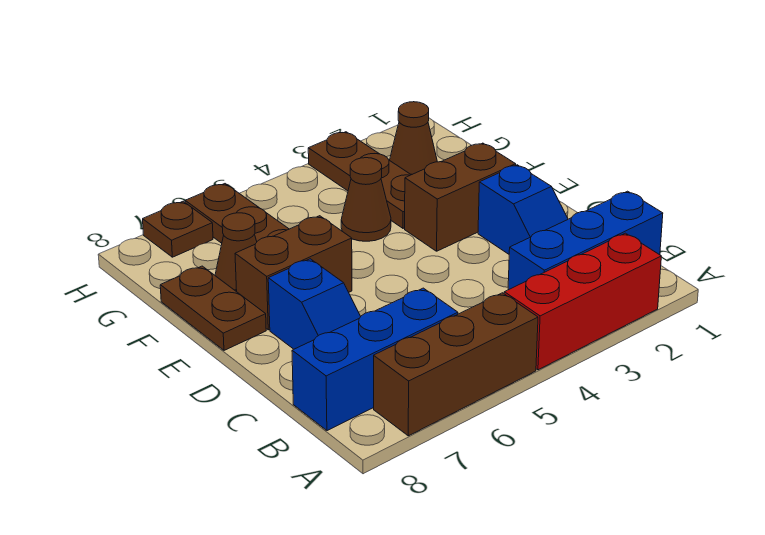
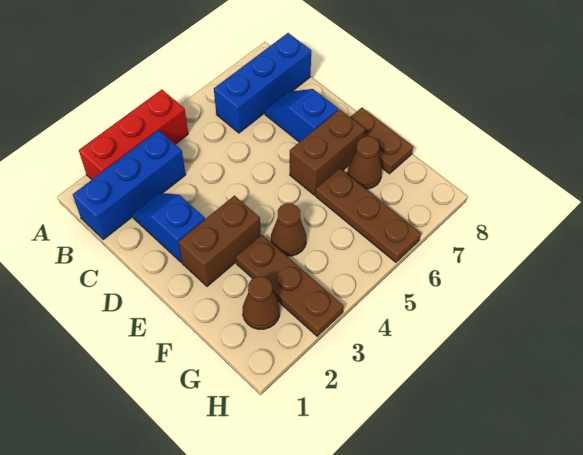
brown 1x3 brick [374,293,538,436] -> none
brown 1x1 plate [143,201,213,257] -> none

